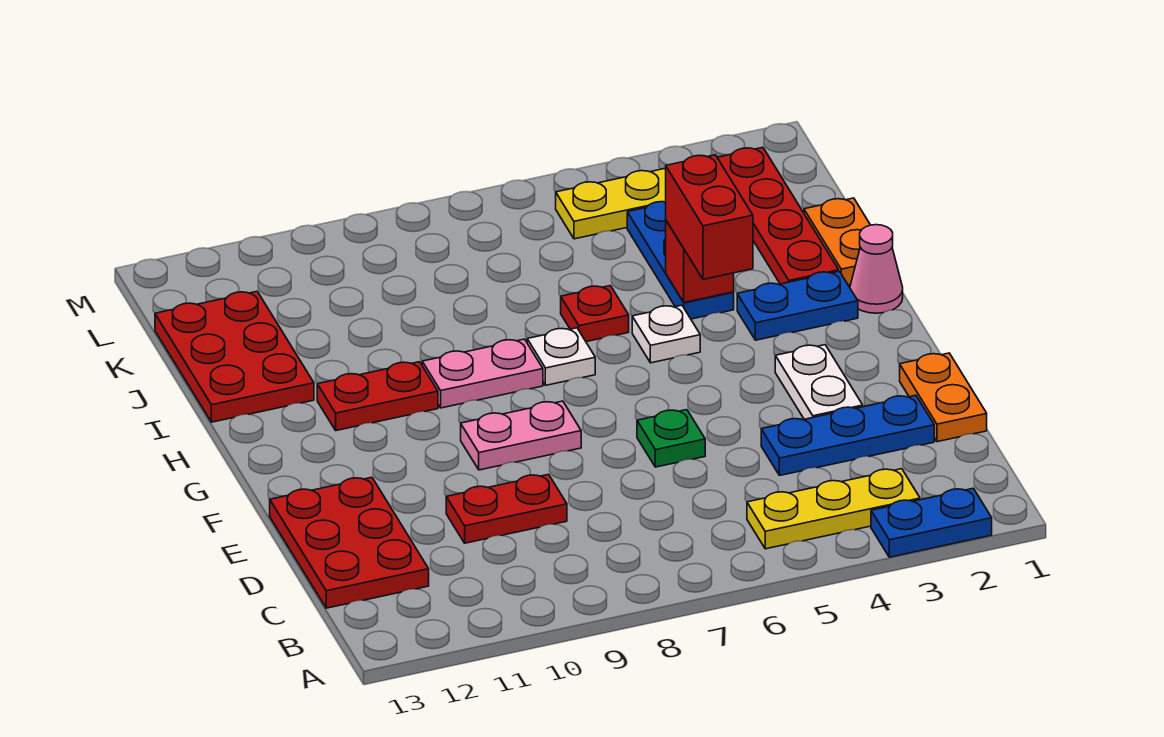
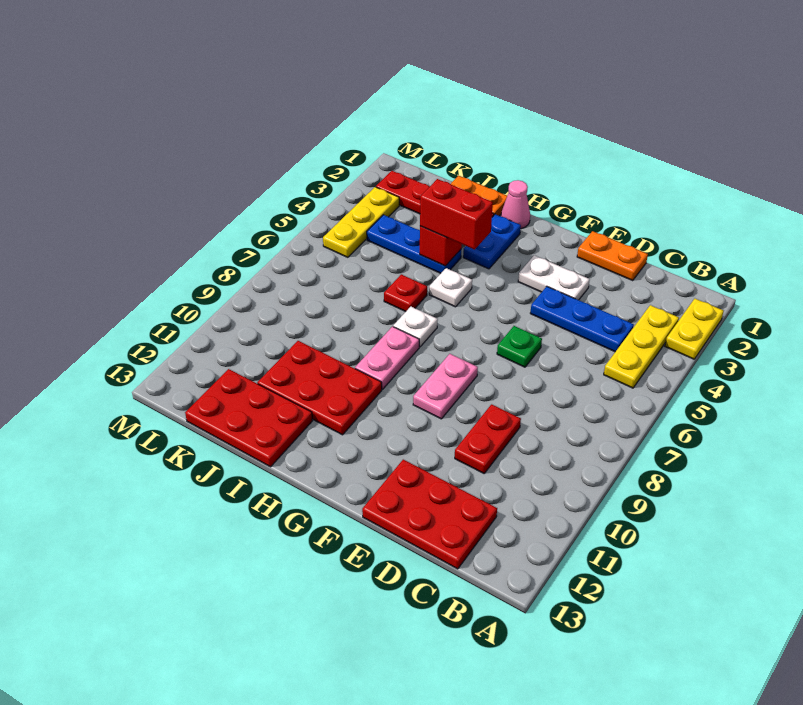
blue 1x2 plate [871,488,992,557] -> yellow 1x2 plate [665,299,724,359]
blue 1x3 plate [761,395,934,476] -> blue 1x3 plate turned to [530,286,634,352]
red 1x2 plate [317,362,438,431] -> red 2x3 plate [257,341,382,435]

